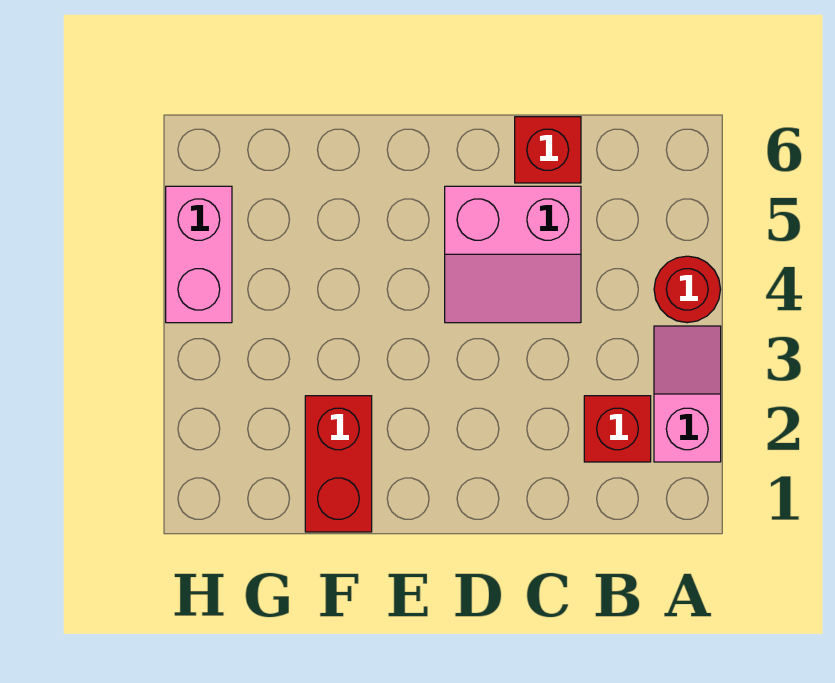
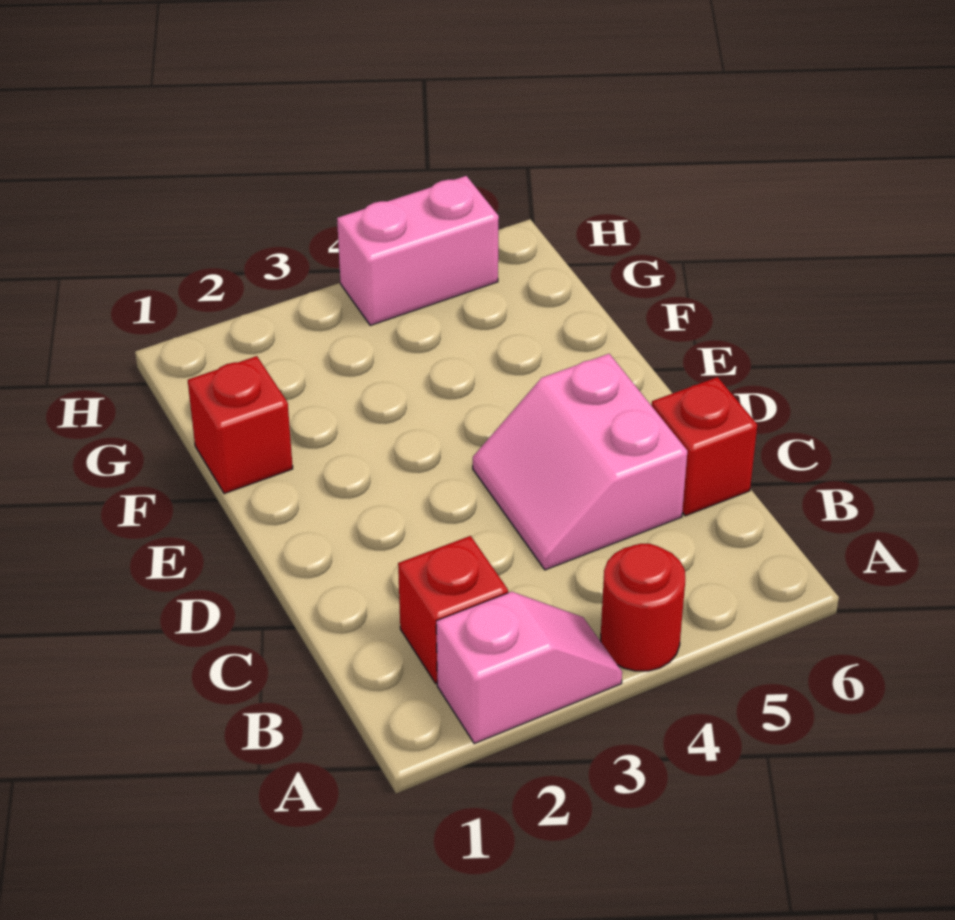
red 1x2 brick [305,396,372,532] -> red 1x1 brick [188,356,293,494]

